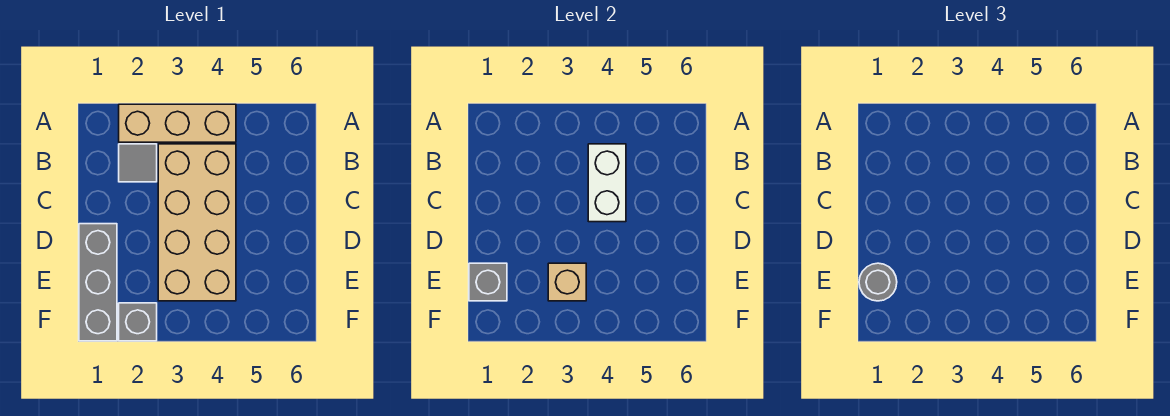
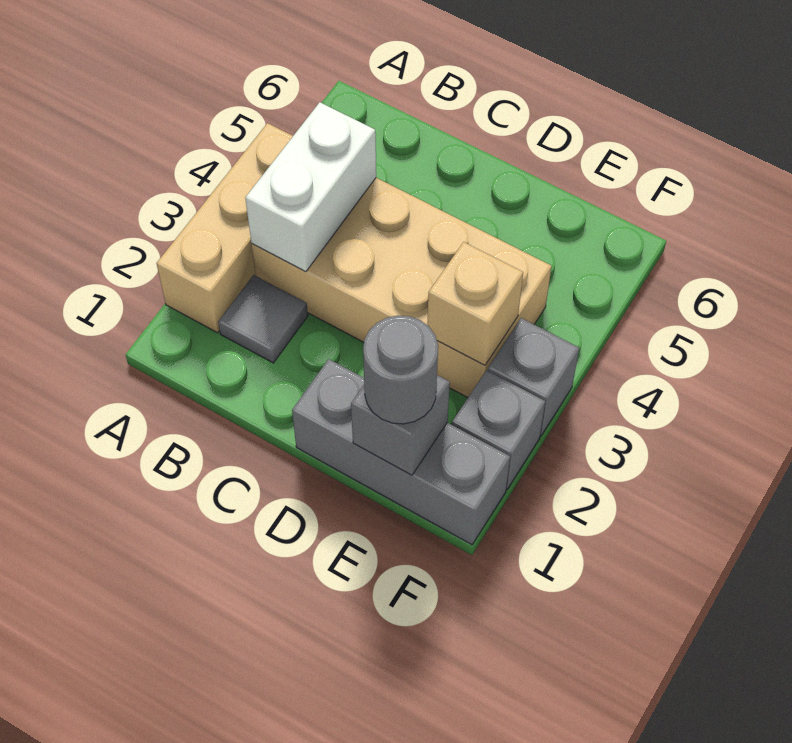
white 1x2 brick [588,144,626,222] -> white 1x2 brick turned to [245,102,376,272]
none -> grey 1x1 brick [488,318,579,436]

